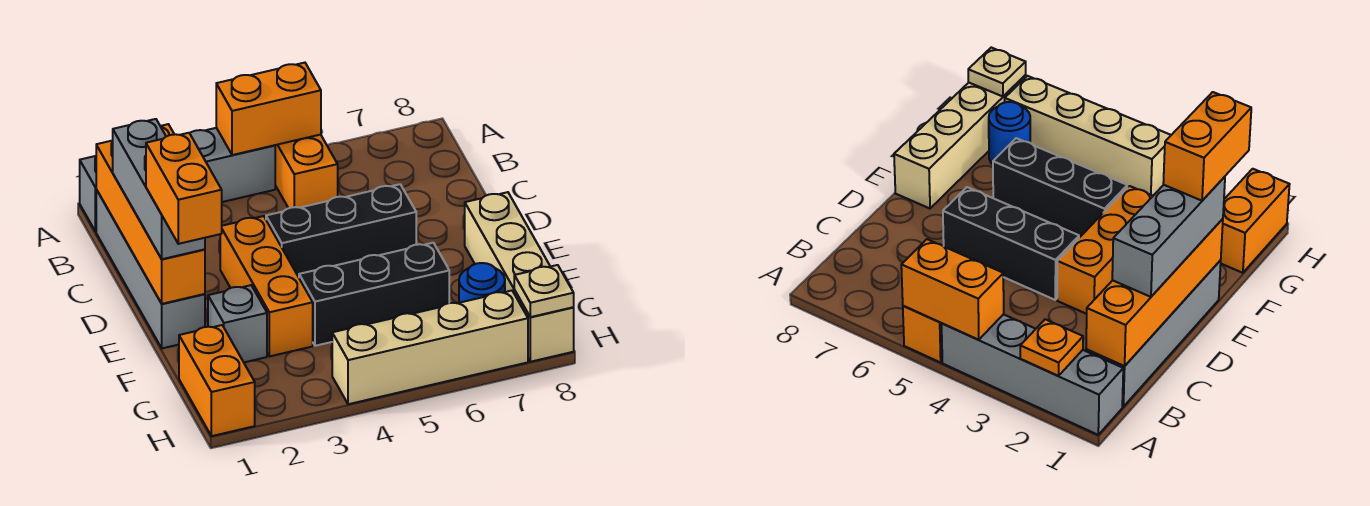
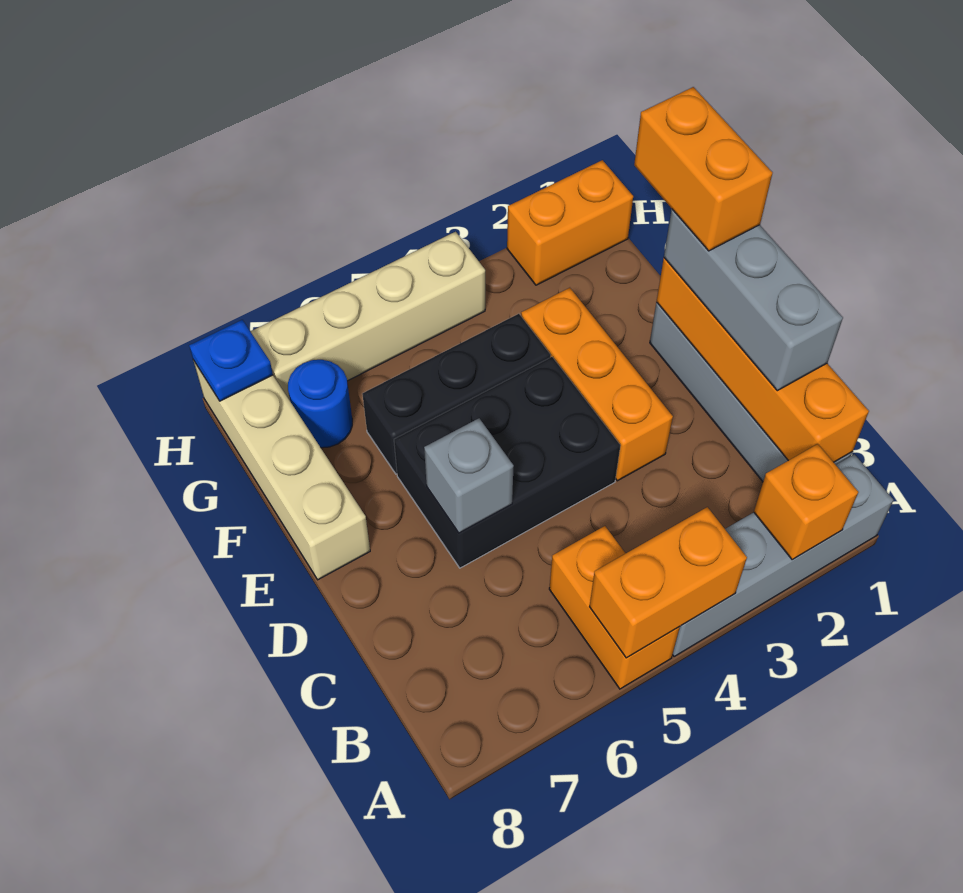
orange 1x1 plate [1020,319,1083,376] -> orange 1x1 brick [754,444,858,560]
black 1x3 brick [266,184,416,277] -> black 2x3 brick [394,357,620,568]
grey 1x1 brick [208,285,267,362] -> grey 1x1 brick moved to [424,418,514,533]
orange 1x2 brick [179,325,255,436] -> orange 1x2 brick turned to [507,160,633,285]
tan 1x1 plate [514,265,574,317] -> blue 1x1 plate [189,320,273,401]

